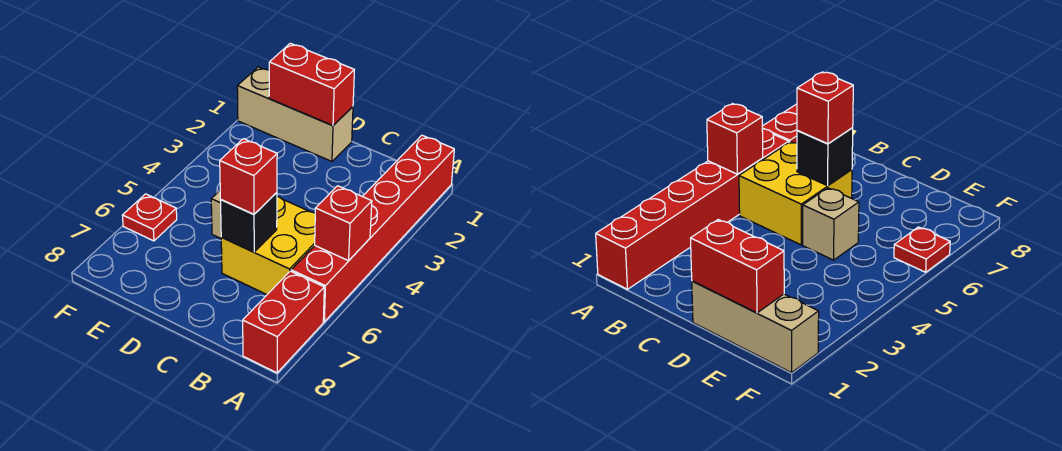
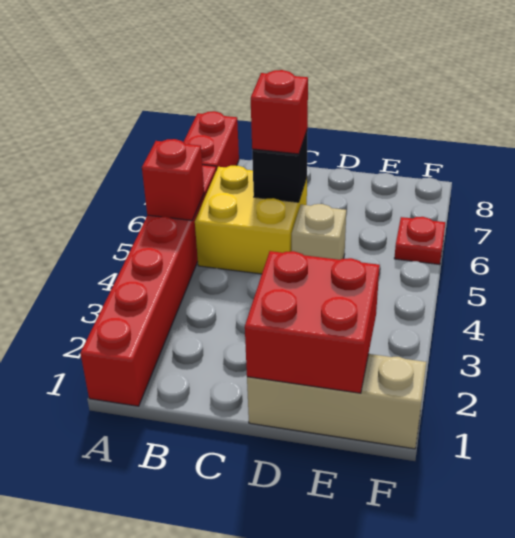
red 1x2 brick [269,43,354,126] -> red 2x2 brick [245,251,380,393]

